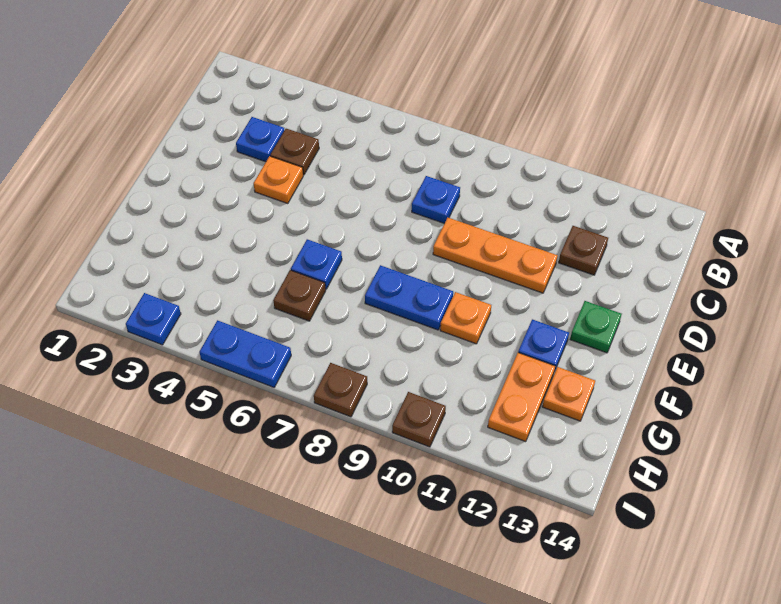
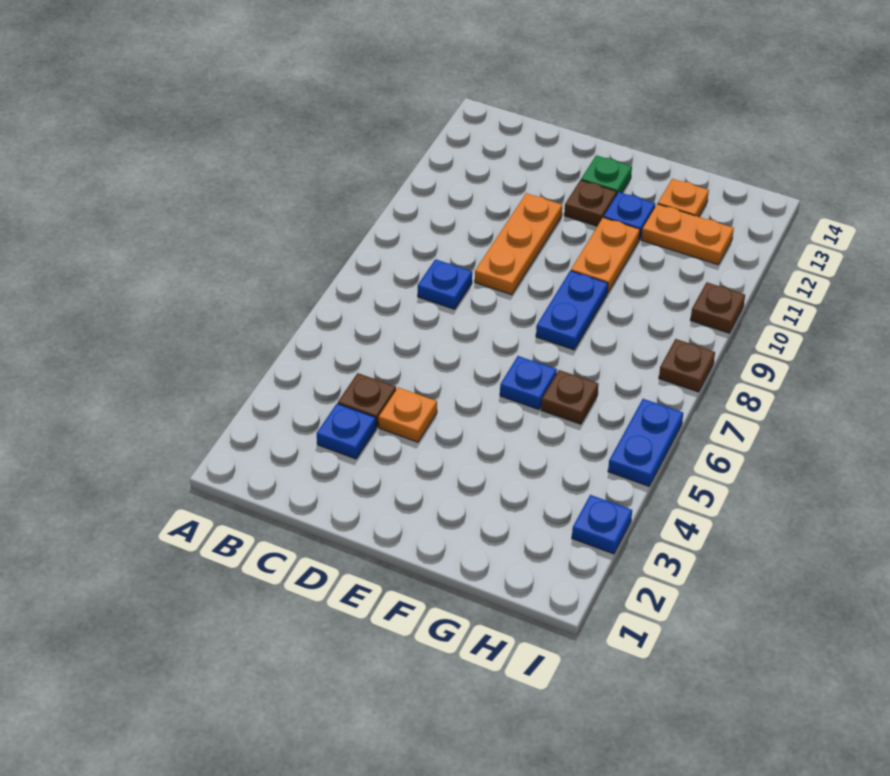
brown 1x1 plate [559,226,608,275] -> brown 1x1 plate moved to [564,180,617,226]
orange 1x1 plate [440,292,491,344] -> orange 1x2 plate [571,218,640,293]

